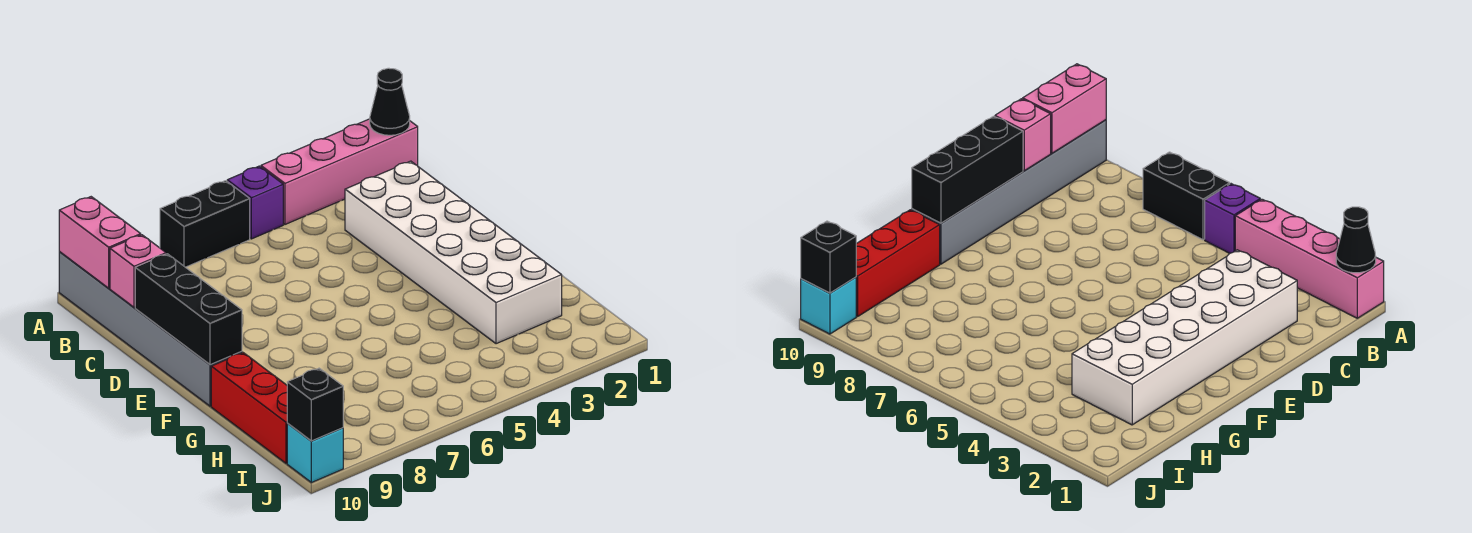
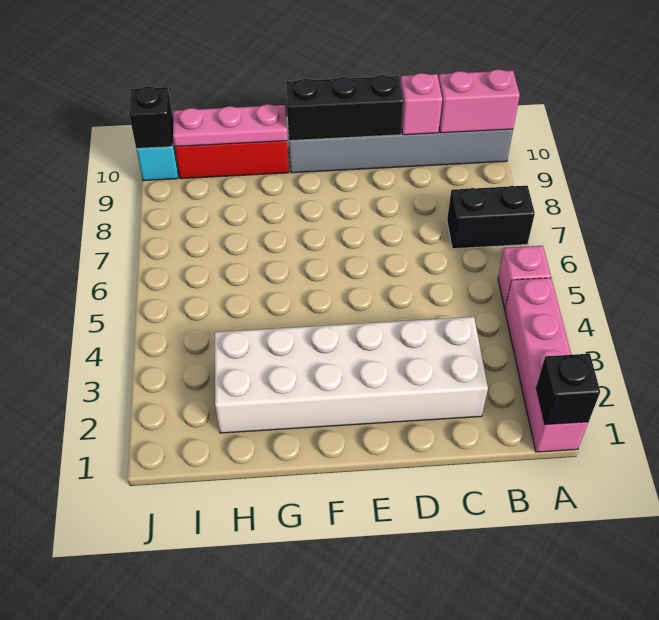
black 1x1 cone [370,68,410,135] -> black 1x1 brick [536,354,600,425]
purple 1x1 brick [227,166,283,239] -> pink 1x1 brick [498,246,551,308]
black 1x2 brick [160,181,250,267] -> black 1x2 brick turned to [447,186,535,249]
none -> pink 1x3 plate [173,104,287,146]

